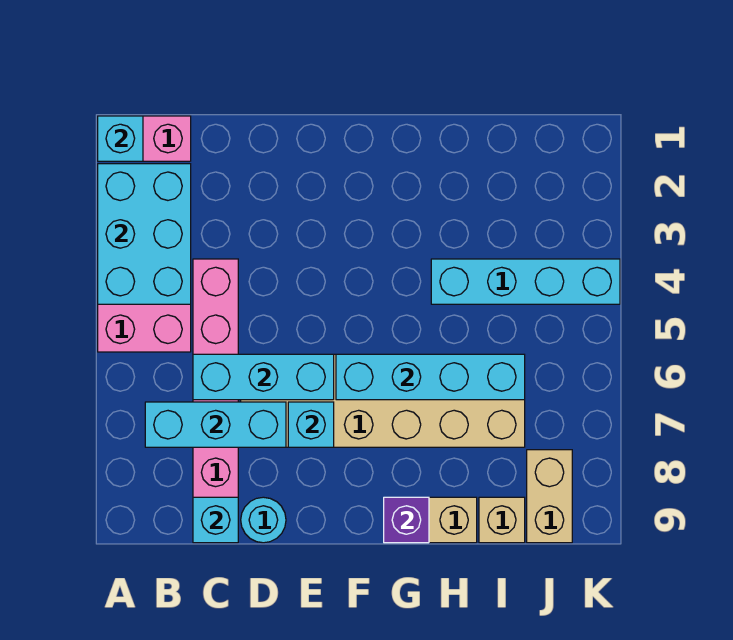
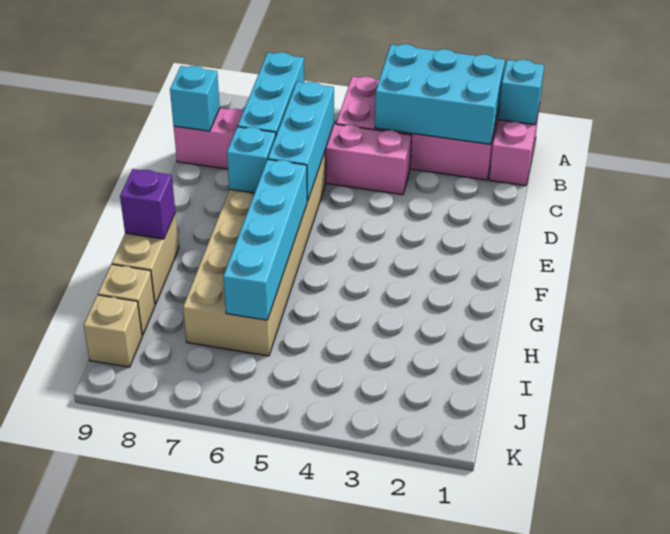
cyan 1x1 round brick [241,497,286,543] -> none
cyan 1x4 brick [431,259,620,304] -> none
tan 1x2 brick [527,450,572,543] -> tan 1x1 brick [84,295,142,367]

